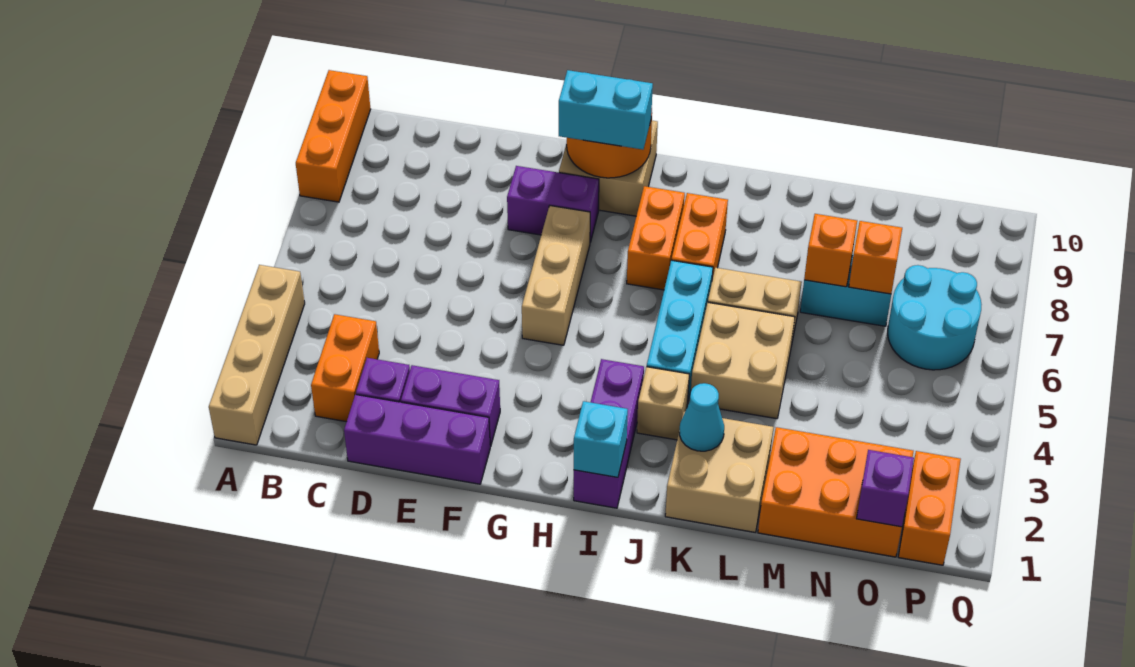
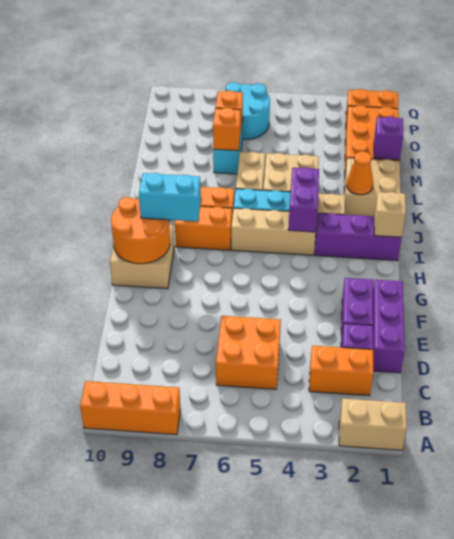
tan 1x4 brick [209,265,305,445] -> tan 1x2 brick [339,399,407,450]
none -> orange 2x2 brick [216,316,281,389]
purple 1x2 brick [507,166,599,242] -> purple 1x2 brick moved to [288,167,319,232]
tan 1x3 brick [522,206,590,345] -> tan 1x3 brick moved to [231,208,315,255]
cyan 1x2 brick [559,70,653,150] -> cyan 1x2 brick turned to [139,173,201,221]
cyan 1x1 brick [574,401,628,477] -> tan 1x1 brick [374,192,406,237]
cyan 1x1 cone [679,383,724,451] -> orange 1x1 cone [347,151,373,195]
purple 1x1 brick [857,450,914,527] -> purple 1x1 brick moved to [374,116,403,160]

